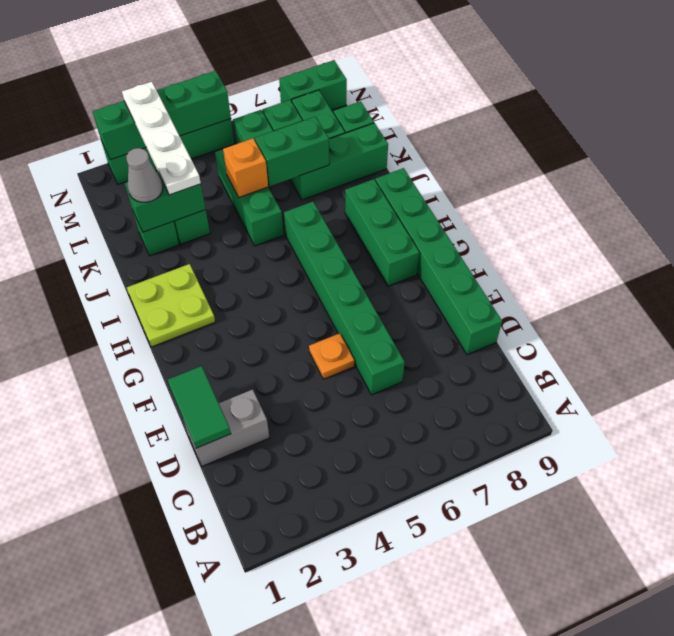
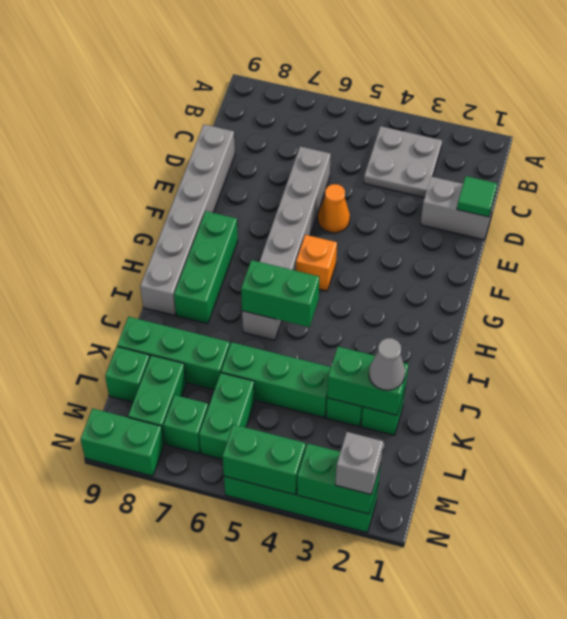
none -> grey 2x2 plate [364,126,442,198]
green 1x2 tile [168,366,231,448] -> green 1x1 tile [457,176,497,217]
green 1x6 brick [284,202,405,395] -> grey 1x6 brick [242,147,331,340]
green 1x6 brick [375,168,502,355] -> grey 1x6 brick [140,124,235,315]
orange 1x1 plate [309,333,354,379] -> orange 1x1 cone [318,184,350,233]
lime 2x2 plate [127,264,215,347] -> none
green 1x3 brick [215,149,283,246] -> green 1x3 brick turned to [221,342,331,417]
white 1x4 plate [122,82,201,195] -> none
orange 1x1 brick [223,138,268,197] -> orange 1x1 brick moved to [296,235,337,291]
green 1x2 brick [255,117,329,186] -> green 1x2 brick moved to [241,260,319,327]
none -> grey 1x1 brick [335,432,383,495]

